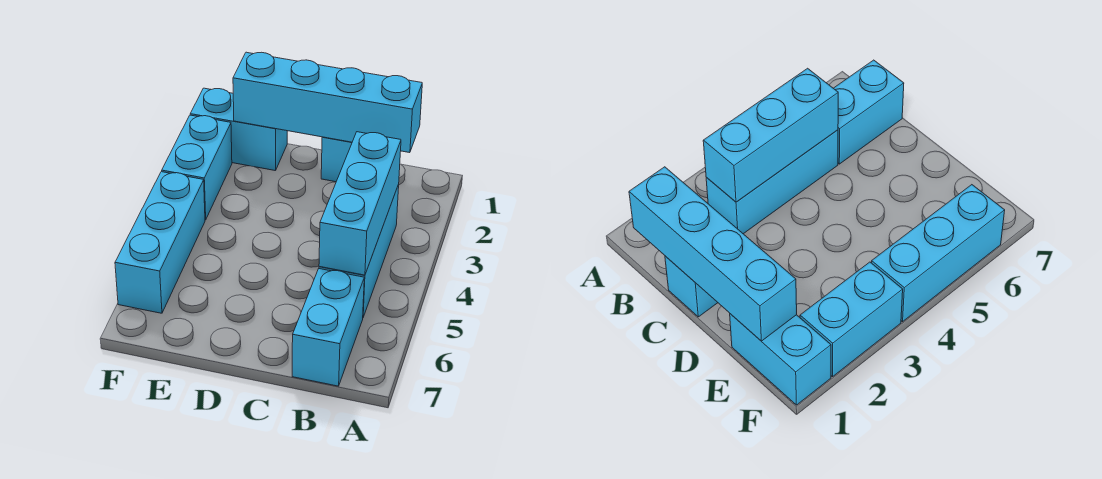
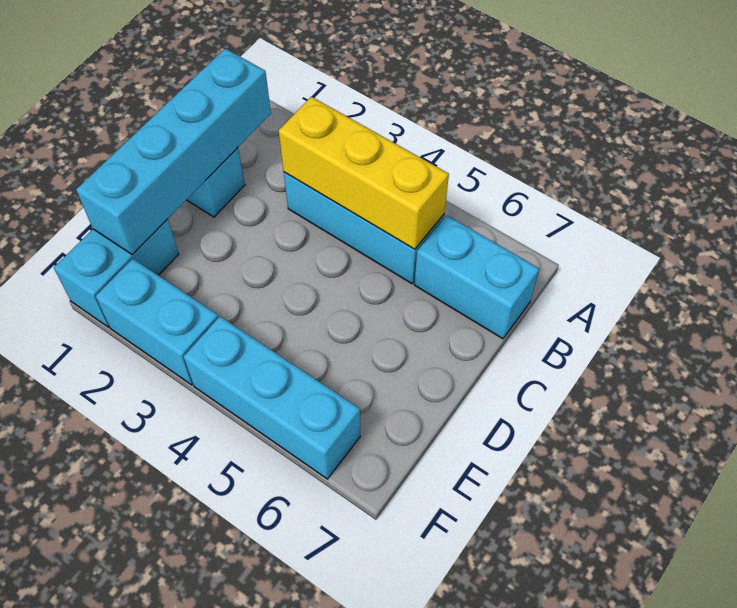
cyan 1x3 brick [319,132,401,275] -> yellow 1x3 brick [279,97,449,249]

